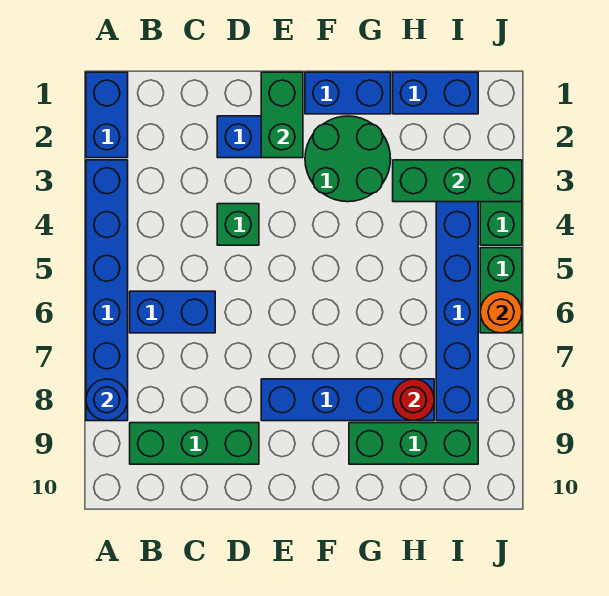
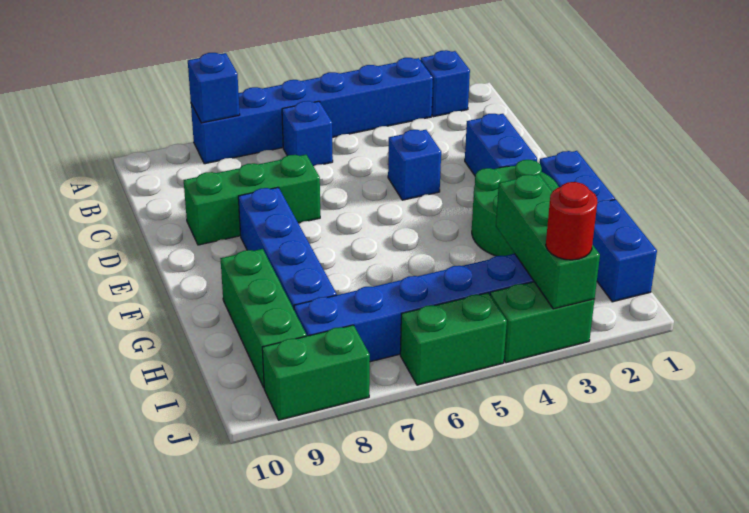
blue 1x2 brick [86,72,128,158] -> blue 1x1 brick [420,50,470,117]
blue 1x1 round brick [86,379,128,421] -> blue 1x1 brick [188,53,240,123]
blue 1x2 brick [130,291,215,333] -> blue 1x1 brick [282,101,333,166]
green 1x3 brick [130,423,259,464] -> green 1x3 brick turned to [184,155,320,245]
green 1x1 brick [217,204,259,245] -> blue 1x1 brick [388,130,441,200]
green 1x2 brick [261,72,303,158] -> green 1x2 brick moved to [262,325,370,420]
red 1x1 round brick [393,379,434,421] -> red 1x1 round brick moved to [546,182,597,260]
orange 1x1 round brick [480,291,522,333] -> none

